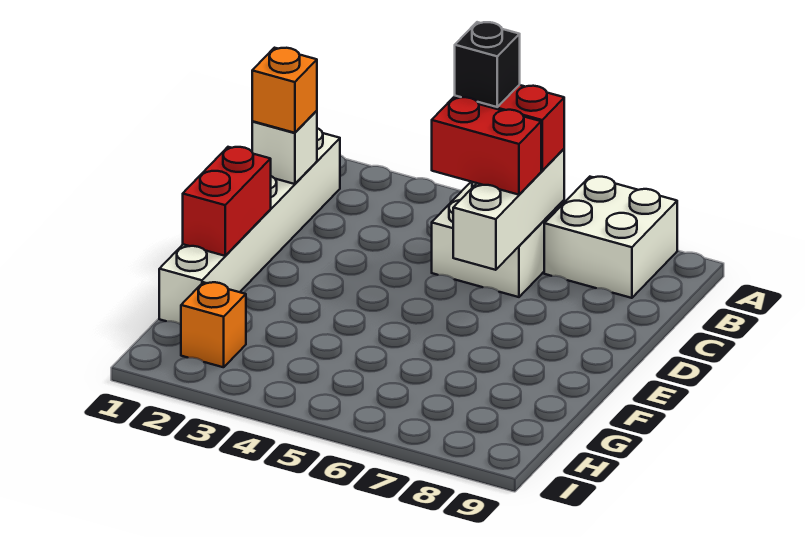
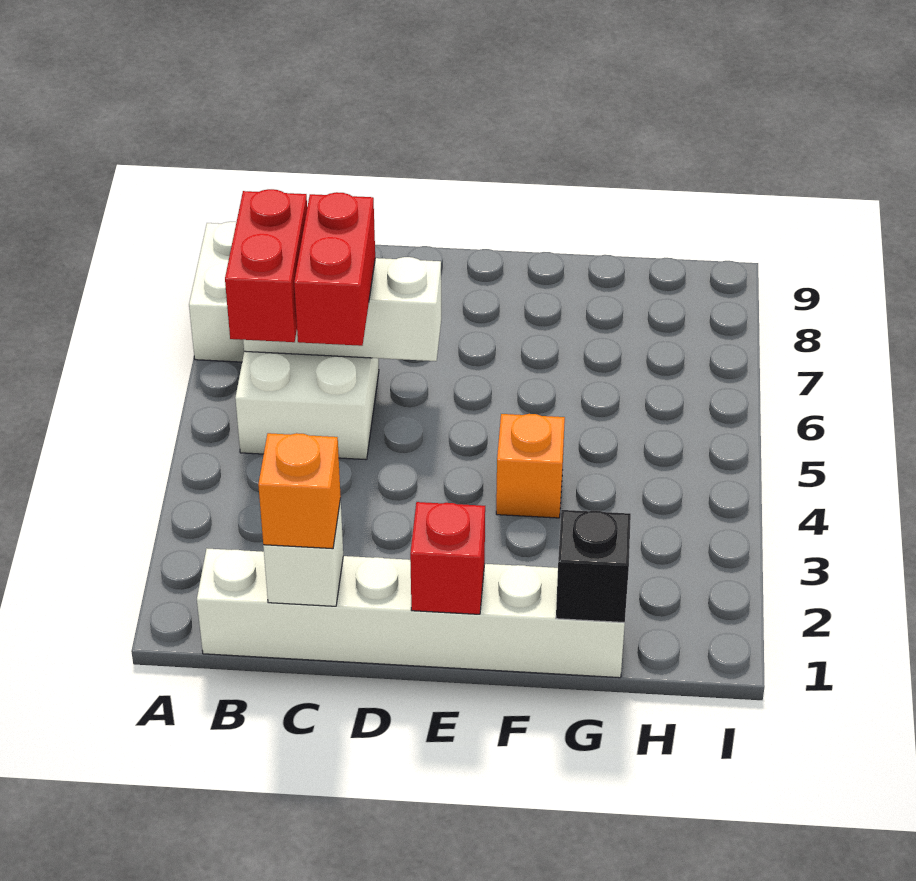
black 1x1 brick [455,22,520,107] -> black 1x1 brick moved to [556,510,631,623]
red 1x2 brick [183,147,271,256] -> red 1x1 brick [410,502,485,614]
orange 1x1 brick [181,282,246,367] -> orange 1x1 brick moved to [496,414,565,518]

